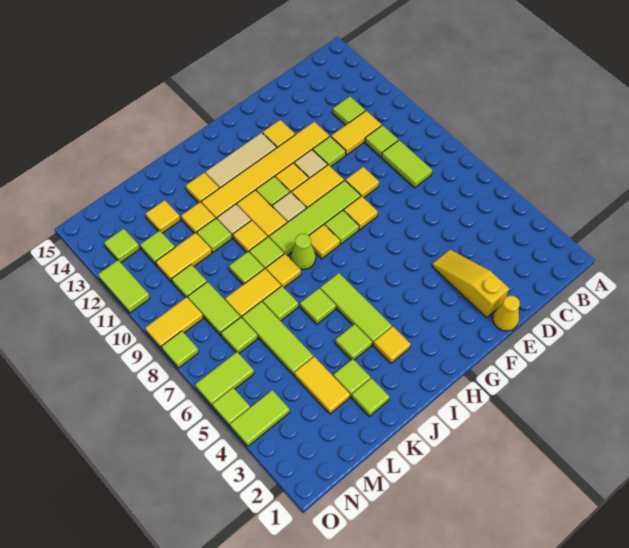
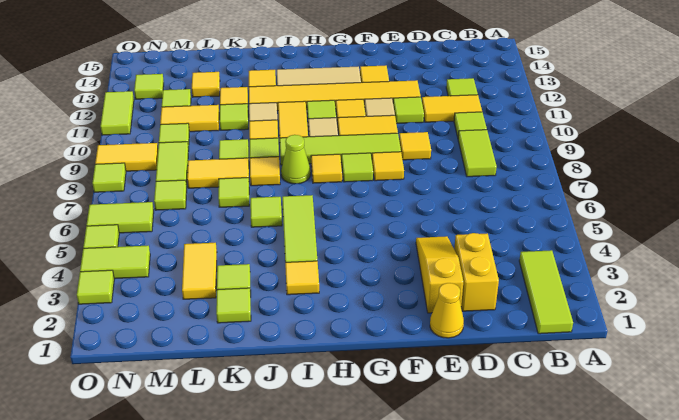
none -> yellow 1x2 brick [454,233,499,311]
lime 1x1 tile [335,324,372,360] -> lime 1x1 tile moved to [77,270,114,304]
lime 1x3 tile [242,302,313,375] -> lime 1x3 tile moved to [519,250,573,334]

